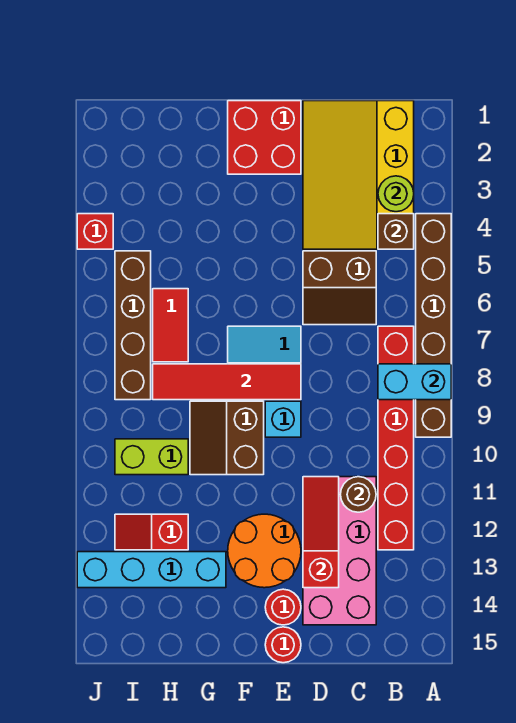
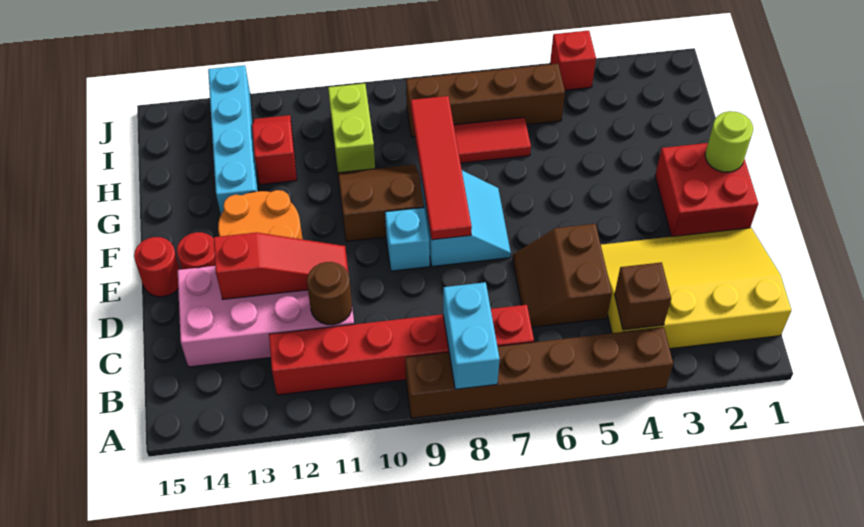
lime 1x1 round brick [378,176,414,212] -> lime 1x1 round brick moved to [705,111,753,172]

